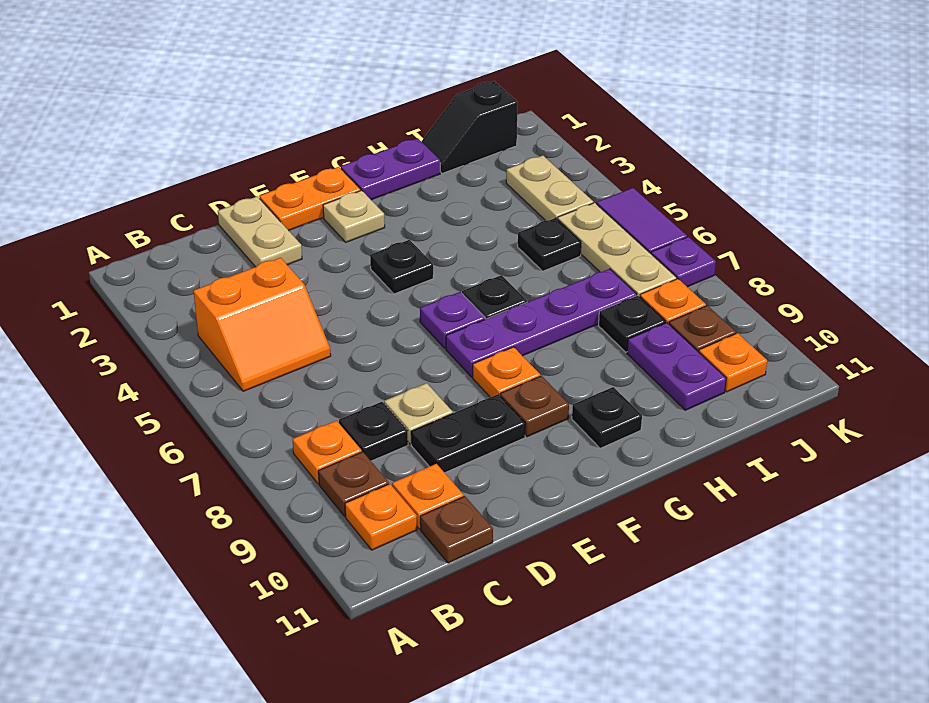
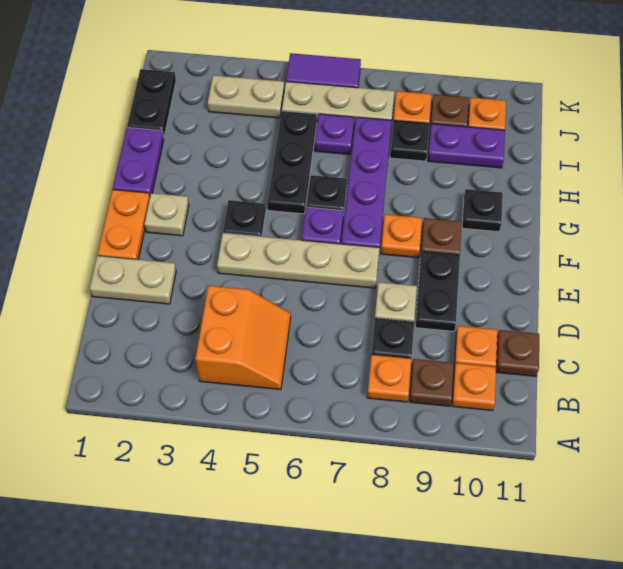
none -> tan 1x4 plate [217,233,379,288]
black 1x2 slope [421,81,518,173] -> black 1x2 plate [127,69,176,138]
black 1x1 plate [518,218,581,271] -> black 1x3 plate [267,111,317,214]
purple 1x1 plate [651,237,716,287] -> purple 1x1 plate moved to [315,114,354,154]

